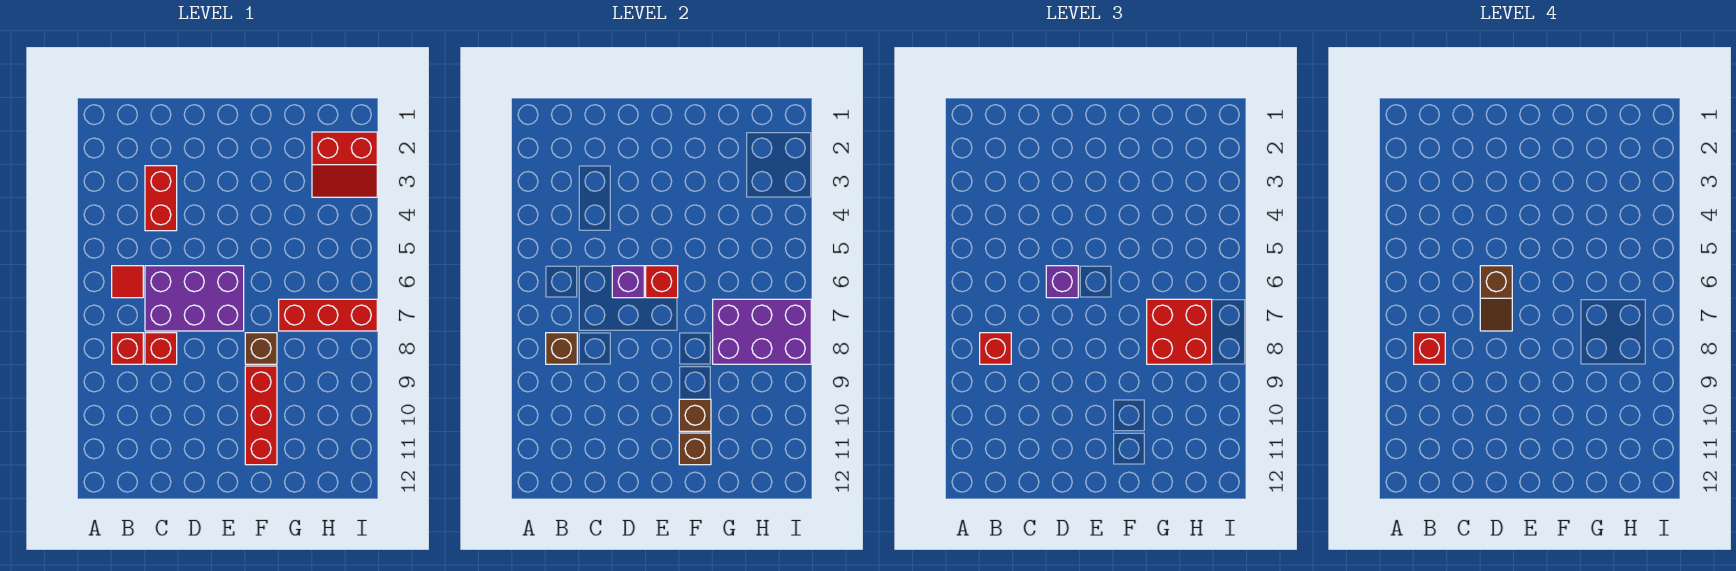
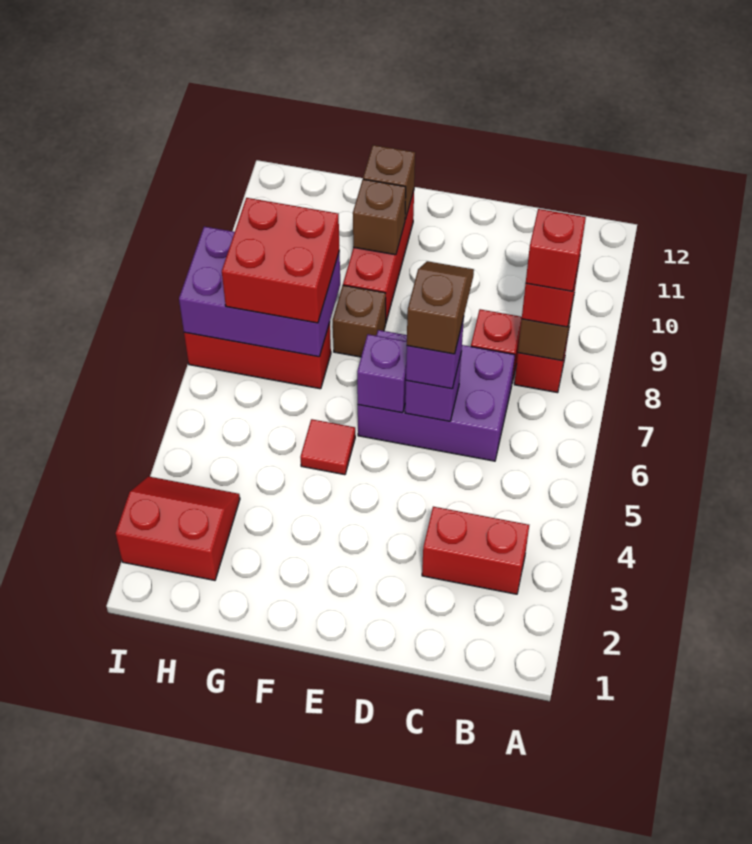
red 1x1 tile [112,266,143,298] -> red 1x1 tile moved to [300,419,355,475]
red 1x2 brick [145,166,177,231] -> red 1x2 brick turned to [422,507,529,594]
red 1x1 brick [646,266,678,298] -> purple 1x1 brick [357,334,407,413]

